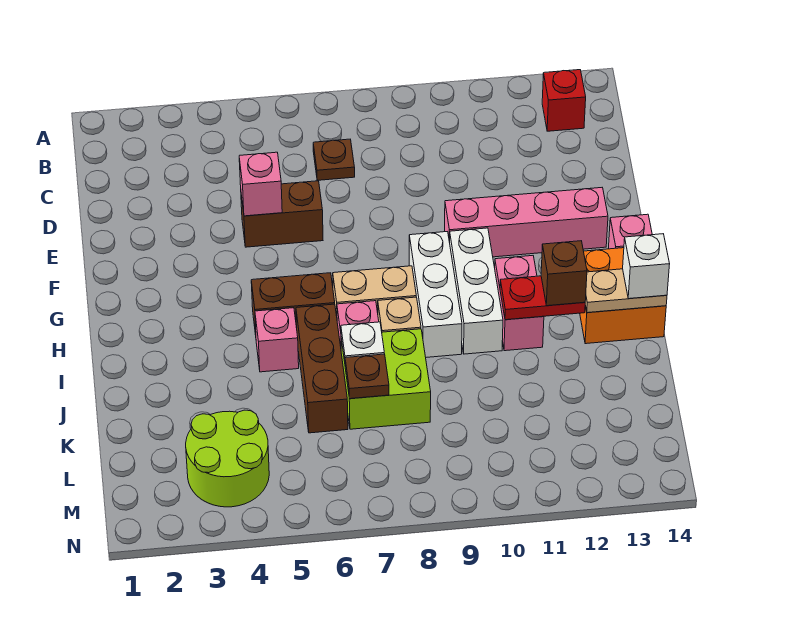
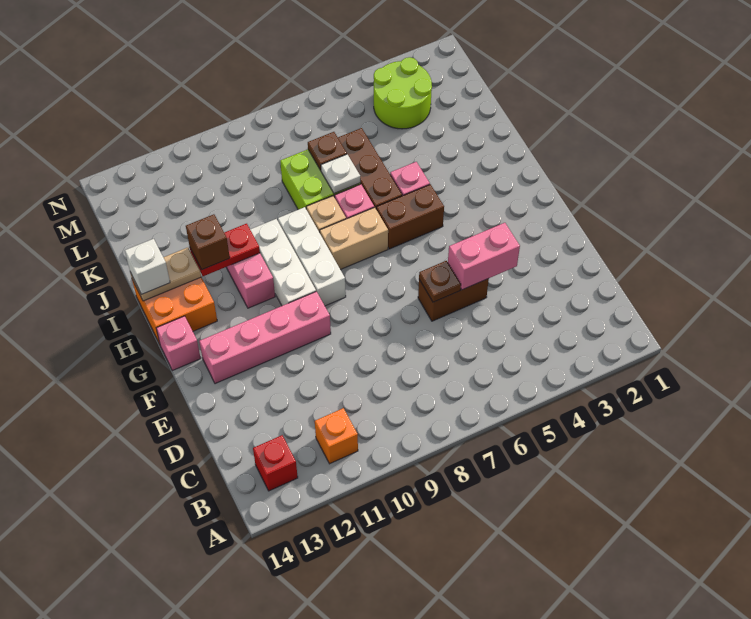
none -> orange 1x1 brick [315,408,358,464]
brown 1x1 plate [313,139,355,180] -> brown 1x1 plate moved to [419,261,461,302]
pink 1x1 brick [239,152,282,216] -> pink 1x2 brick [448,223,520,290]

